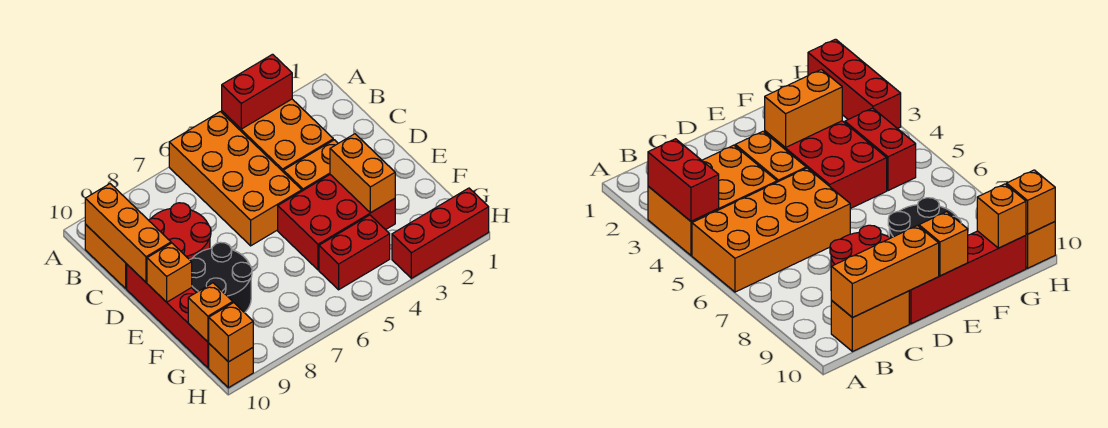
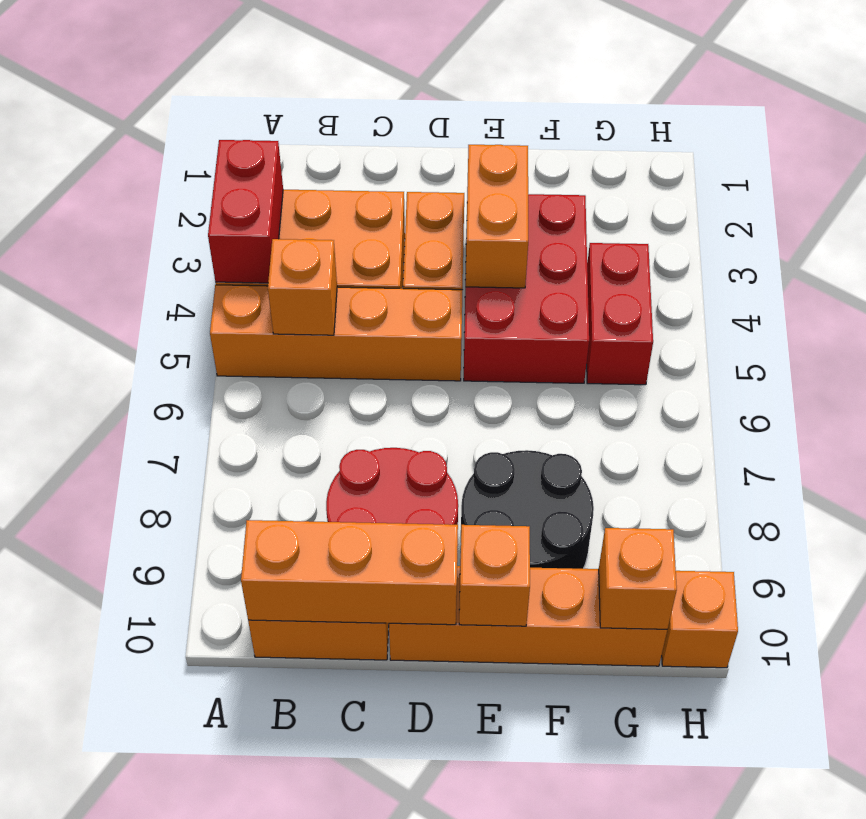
orange 2x4 brick [169,112,302,246] -> orange 1x4 brick [210,285,463,381]
red 1x4 brick [127,265,209,368] -> orange 1x4 brick [389,566,667,666]
orange 1x2 brick [330,134,395,213] -> orange 1x2 brick turned to [466,145,528,288]
red 1x3 brick [392,188,489,278] -> none
orange 1x1 brick [209,303,253,362] -> orange 1x1 brick moved to [268,239,337,335]

